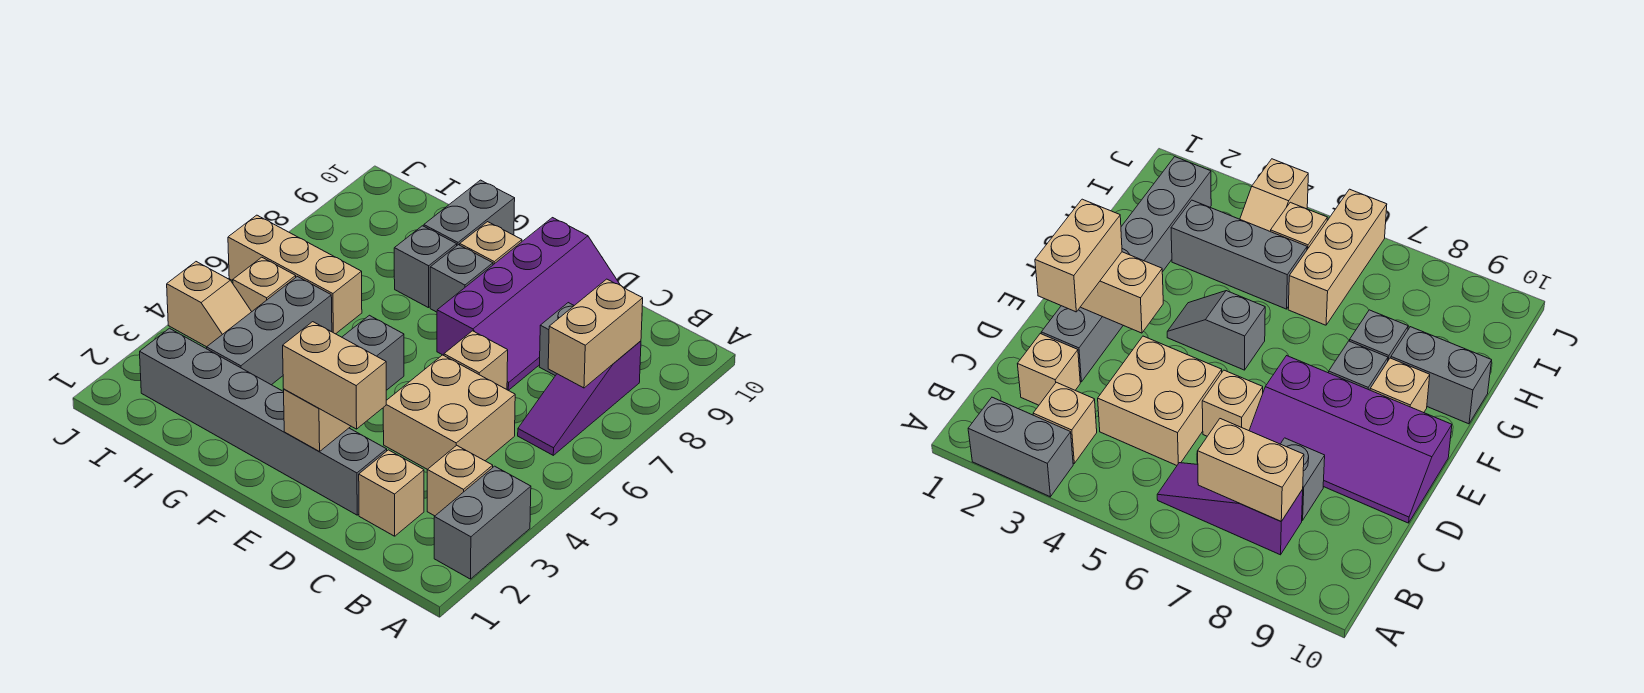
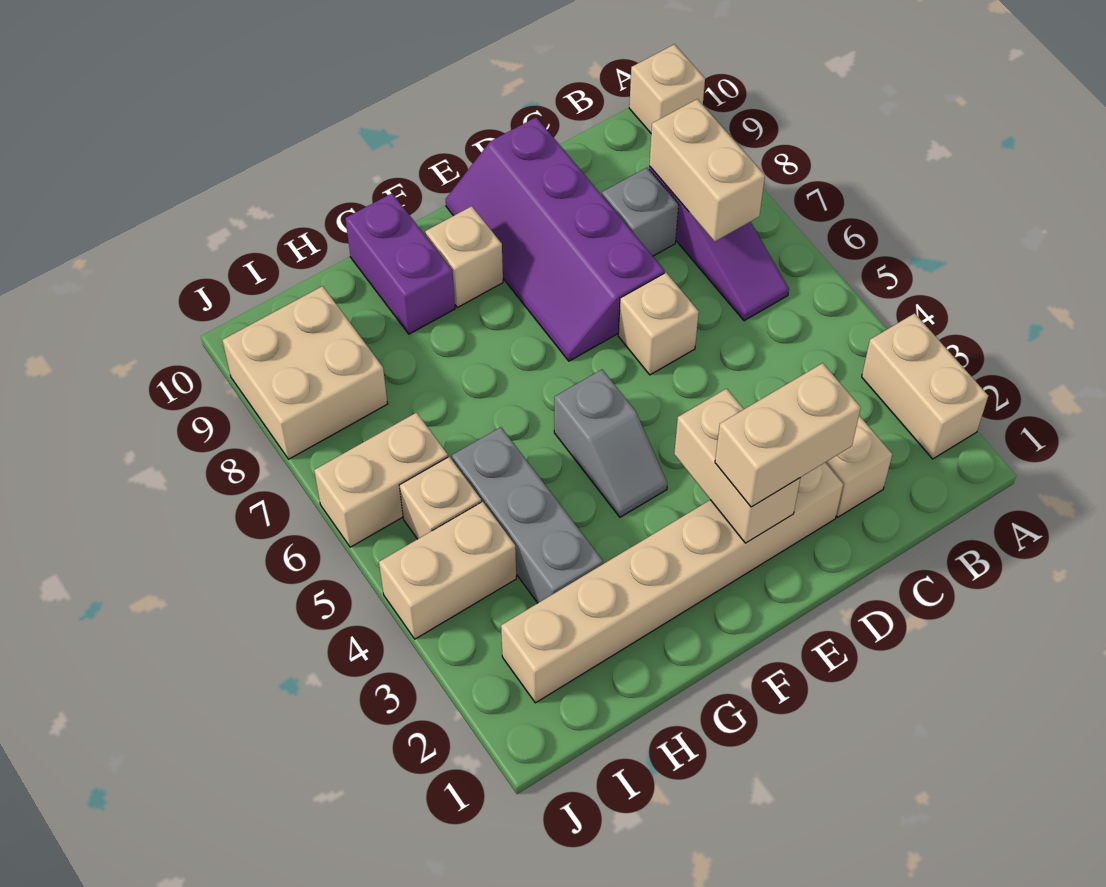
grey 1x2 brick [434,466,531,579] -> tan 1x2 brick [862,313,988,459]
tan 1x1 brick [427,445,493,516] -> tan 1x1 brick moved to [629,44,705,133]
tan 2x2 brick [383,355,515,470] -> tan 2x2 brick moved to [222,286,388,459]
grey 1x6 brick [140,328,387,515] -> tan 1x6 brick [501,463,843,703]
purple 2x4 slope [437,218,620,390] -> purple 2x4 slope turned to [446,117,664,361]
grey 1x1 brick [430,245,493,312] -> none
grey 1x1 brick [394,226,457,308] -> none
grey 1x2 brick [424,180,515,245] -> purple 1x2 brick [345,193,455,334]
tan 1x3 brick [228,215,362,334] -> tan 1x2 brick [314,413,448,547]
tan 1x2 slope [167,262,251,347] -> tan 1x2 brick [379,502,516,639]

